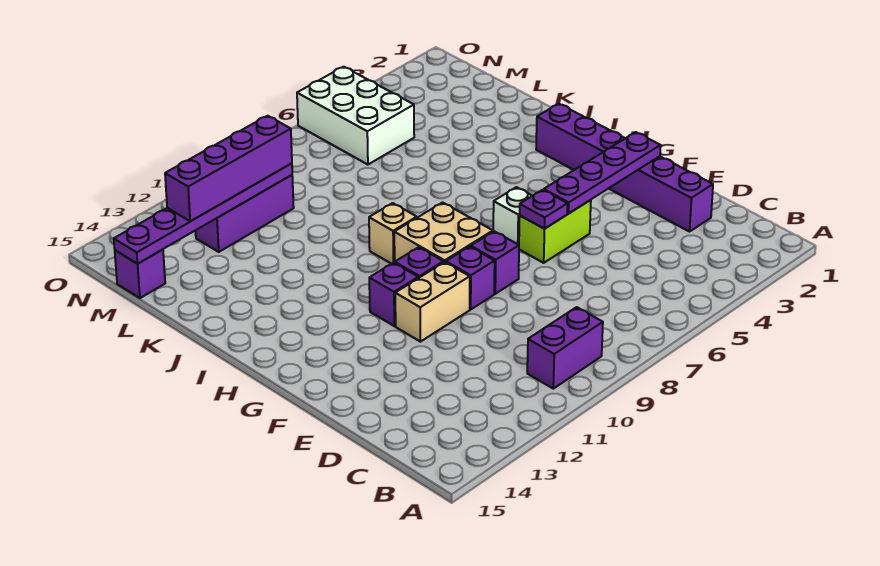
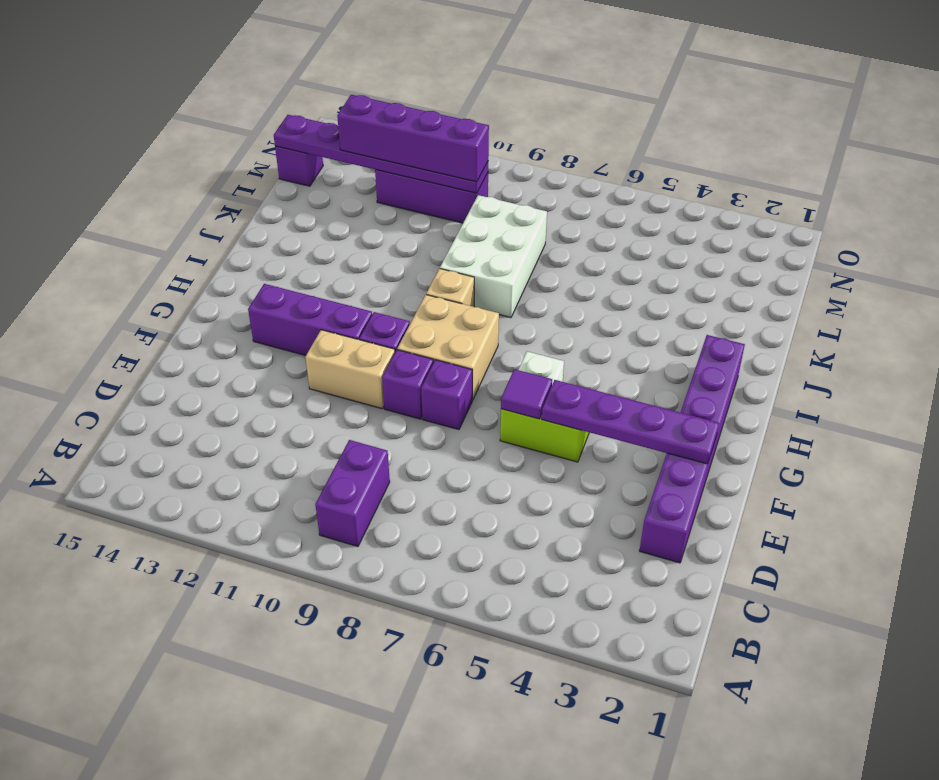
purple 1x2 brick [527,307,603,389] -> purple 1x2 brick turned to [315,440,390,547]
purple 1x1 plate [520,190,568,229] -> purple 1x1 tile [501,369,552,419]
purple 1x1 brick [369,263,418,326] -> purple 1x3 brick [248,284,372,355]
white 2x3 brick [297,67,414,165] -> white 2x3 brick moved to [440,195,547,318]

